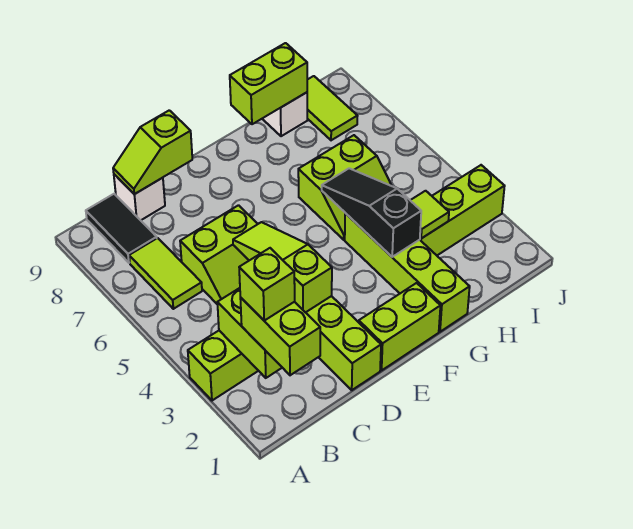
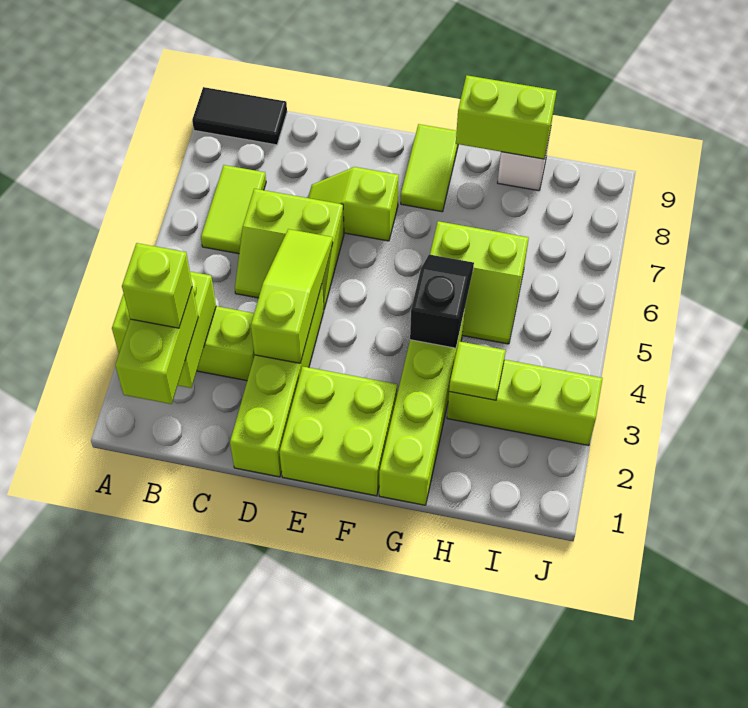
black 1x2 tile [86,194,157,263] -> black 1x2 tile turned to [192,87,287,145]
white 1x1 brick [114,174,165,220] -> none
lime 1x2 slope [113,110,192,194] -> lime 1x2 slope moved to [308,167,399,241]
lime 1x2 brick [359,283,440,370] -> lime 2x2 brick [279,366,397,496]
black 1x3 slope [322,168,421,257] -> black 1x2 slope [410,255,474,348]
lime 1x2 tile [307,76,357,140] -> lime 1x2 tile moved to [401,124,458,212]

